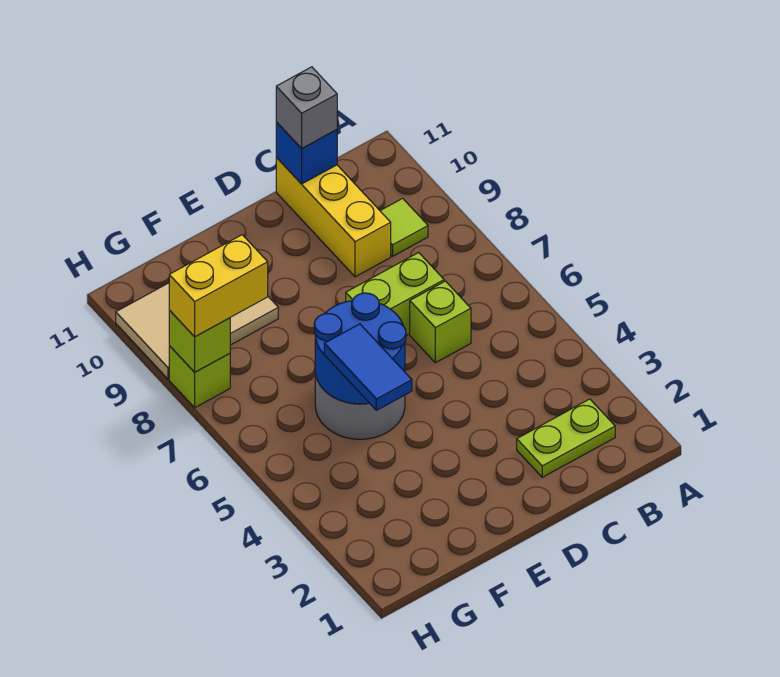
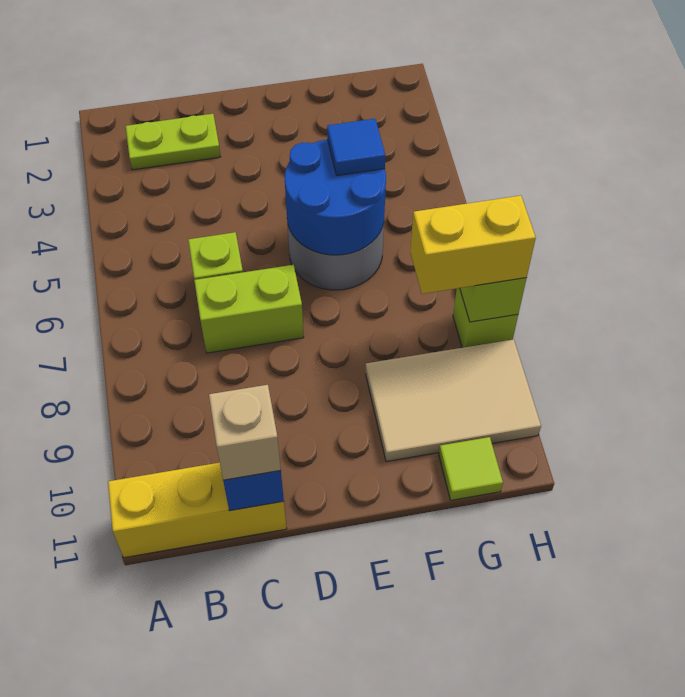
lime 1x1 tile [380,198,428,256] -> lime 1x1 tile moved to [439,437,503,500]
yellow 1x3 brick [276,158,391,277] -> yellow 1x3 brick turned to [108,463,287,558]
grey 1x1 brick [276,67,337,148] -> tan 1x1 brick [209,385,281,480]
blue 1x2 tile [324,324,412,410] -> blue 1x1 tile [327,119,386,176]

